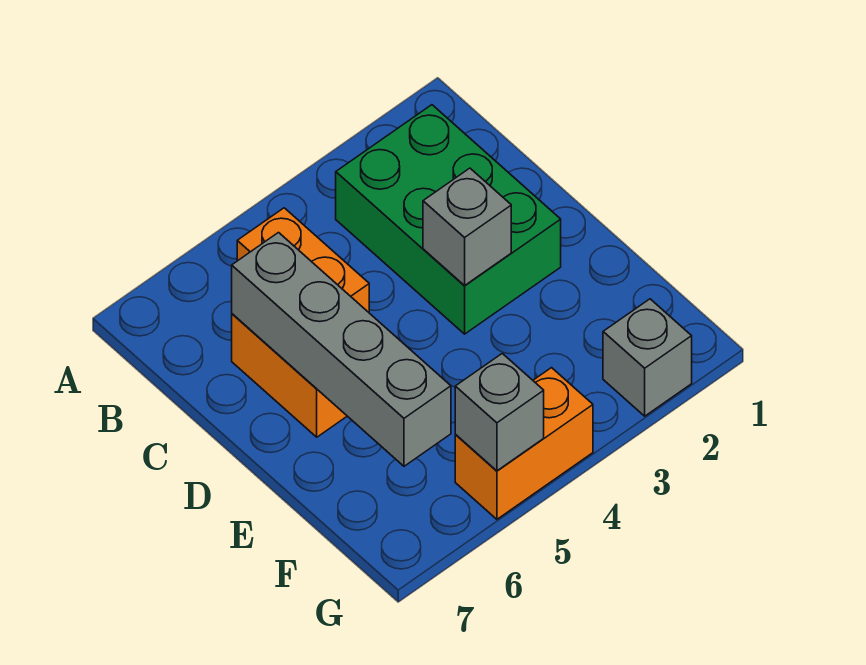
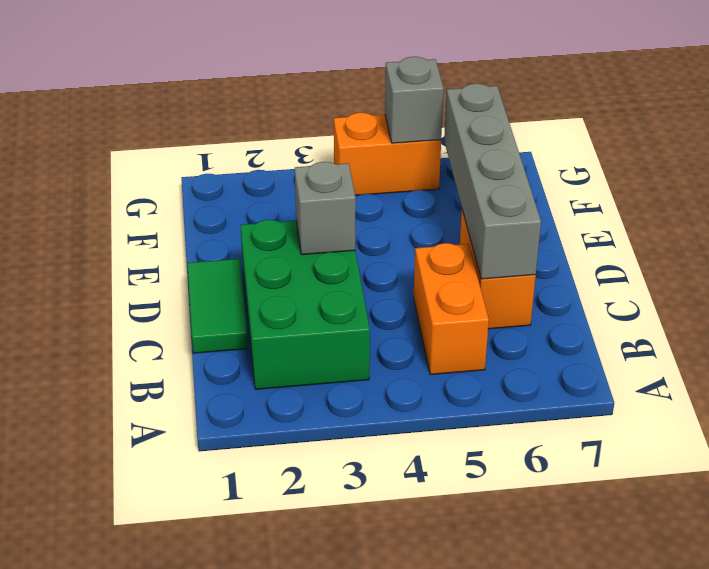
none -> green 1x2 tile [187,259,248,353]
grey 1x1 brick [603,299,692,416] -> none

